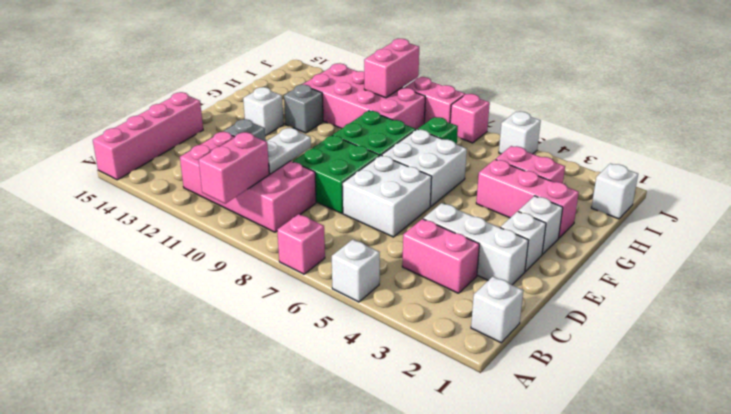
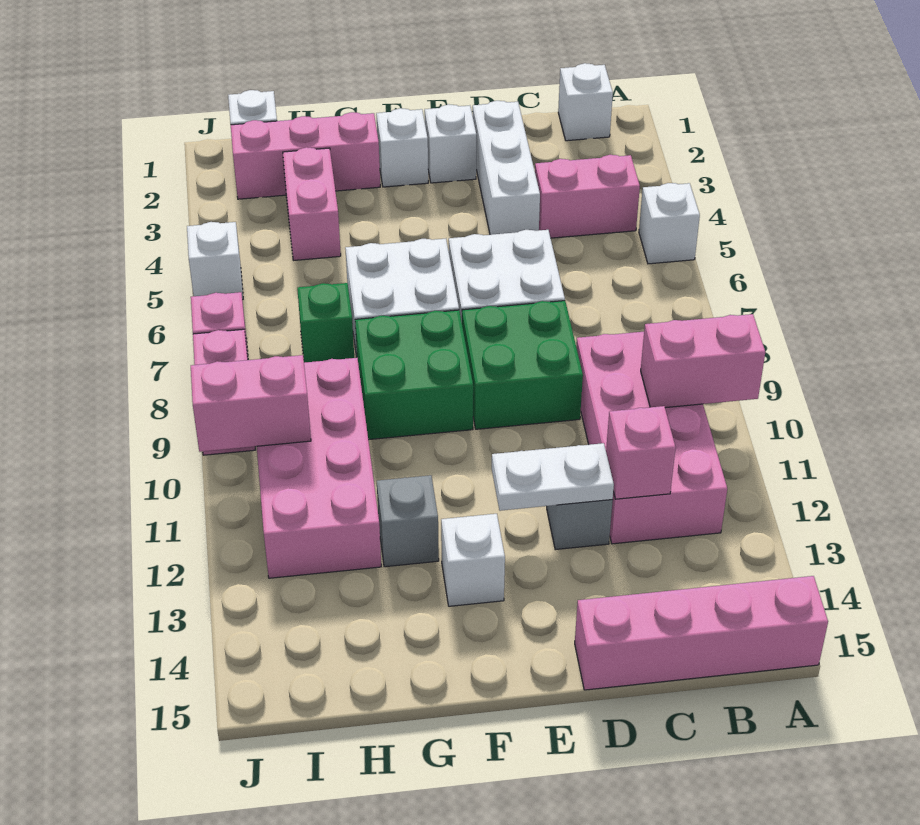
pink 1x1 brick [277,214,325,274] -> pink 1x1 brick moved to [606,406,676,499]
pink 1x2 brick [402,219,479,293] -> pink 1x2 brick turned to [535,155,640,238]
white 1x2 plate [266,128,311,174] -> white 1x2 plate moved to [492,443,614,511]
pink 1x3 brick [476,159,579,238] -> pink 1x3 brick turned to [231,112,380,199]

